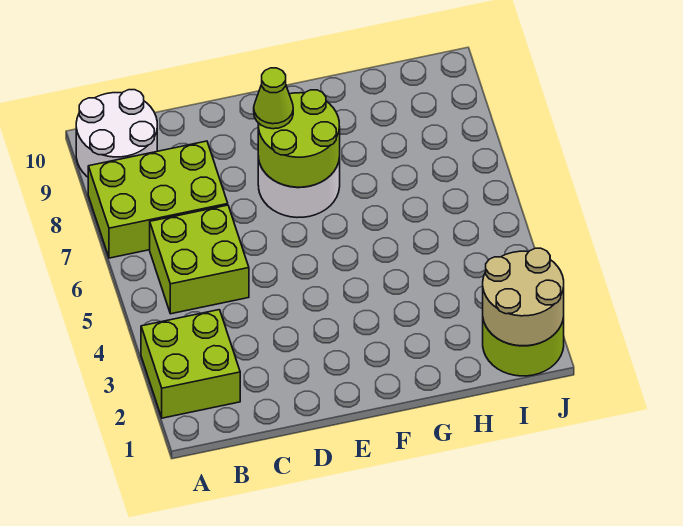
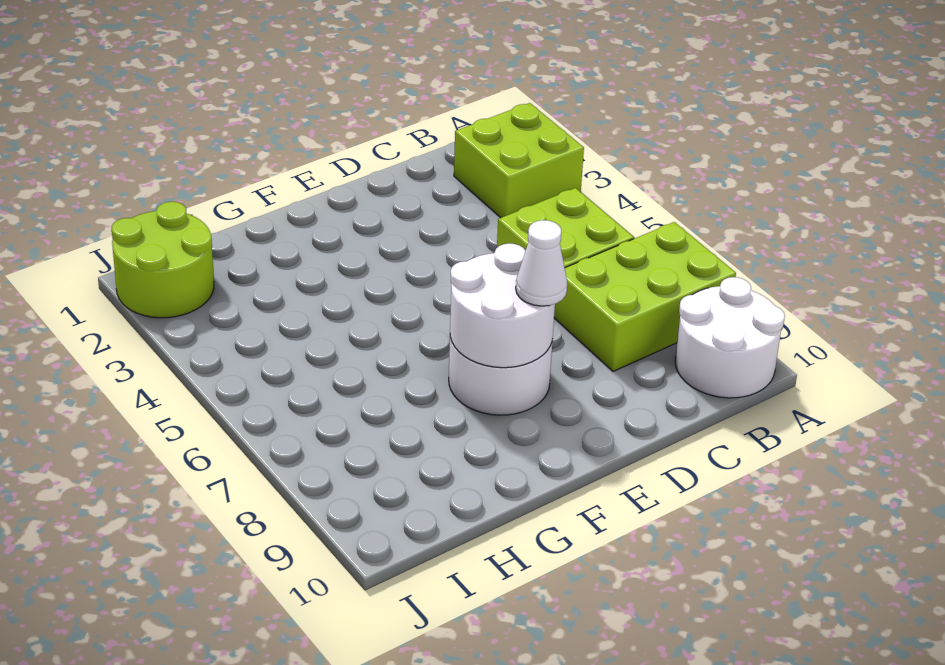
lime 2x2 round brick [258,90,340,187] -> white 2x2 round brick [450,244,555,368]
lime 1x1 cone [254,68,293,129] -> white 1x1 cone [516,220,567,306]
tan 2x2 round brick [483,248,564,346] -> none

